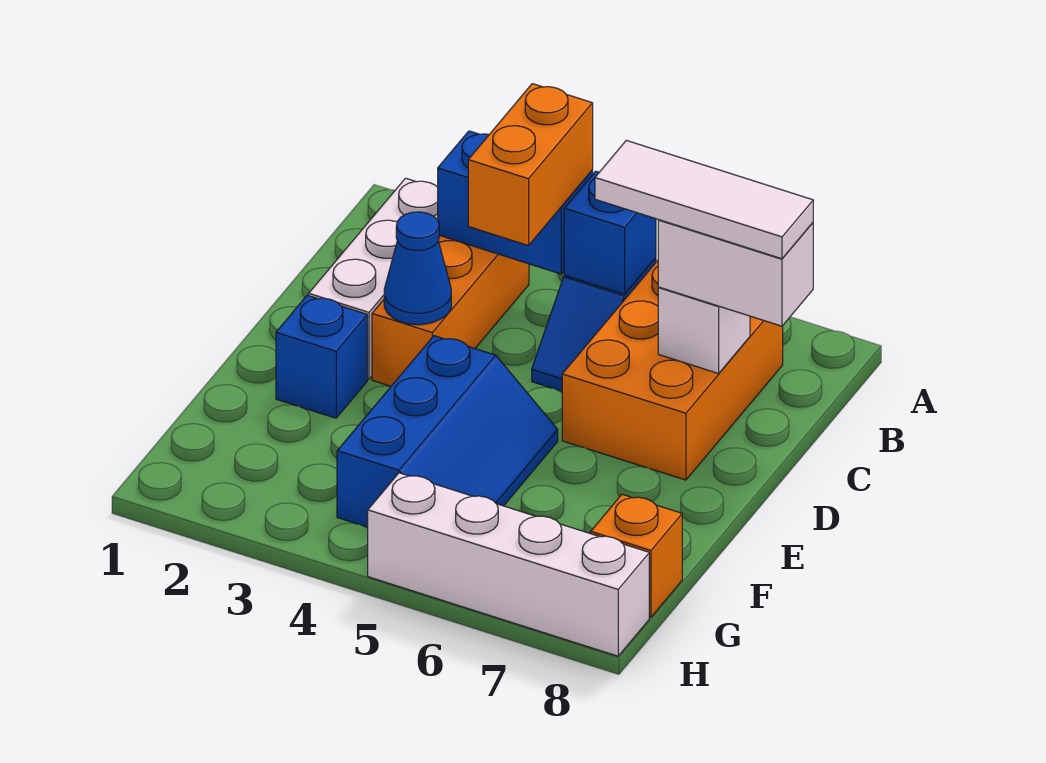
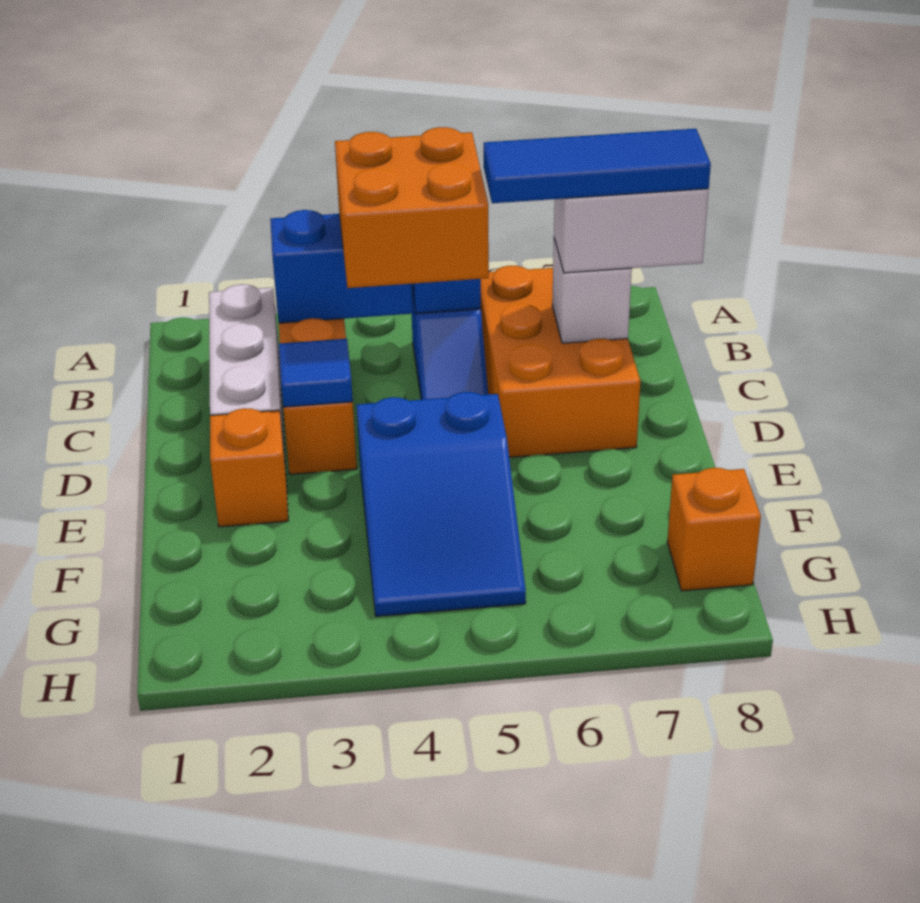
orange 1x2 brick [468,84,593,246] -> orange 2x2 brick [335,127,489,288]
white 1x3 tile [595,140,813,259] -> blue 1x3 tile [484,129,711,203]
blue 1x1 cone [384,212,451,325] -> blue 1x1 tile [279,339,353,407]
blue 1x1 brick [276,295,367,418] -> orange 1x1 brick [210,408,288,527]
blue 2x3 slope [337,336,558,527] -> blue 2x3 slope turned to [357,392,526,616]
white 1x4 brick [368,473,649,656] -> none

